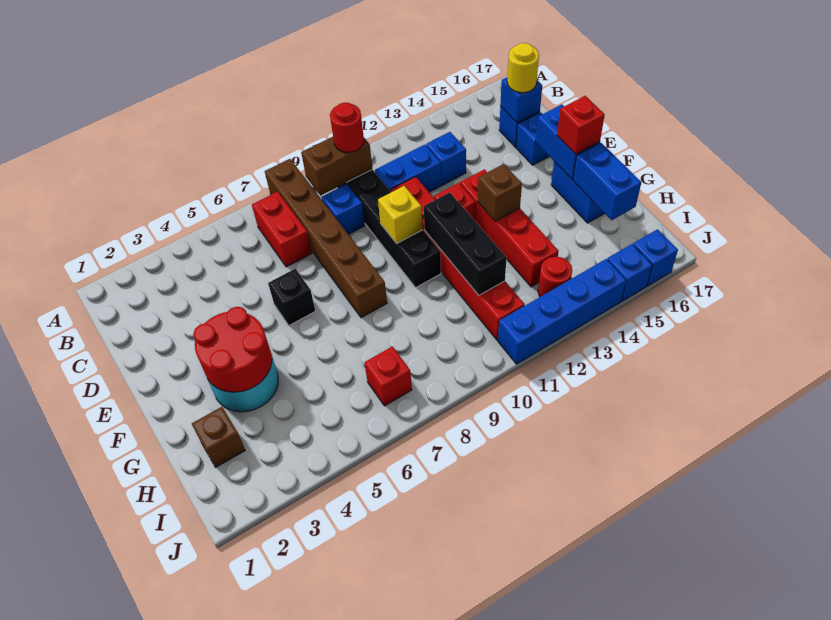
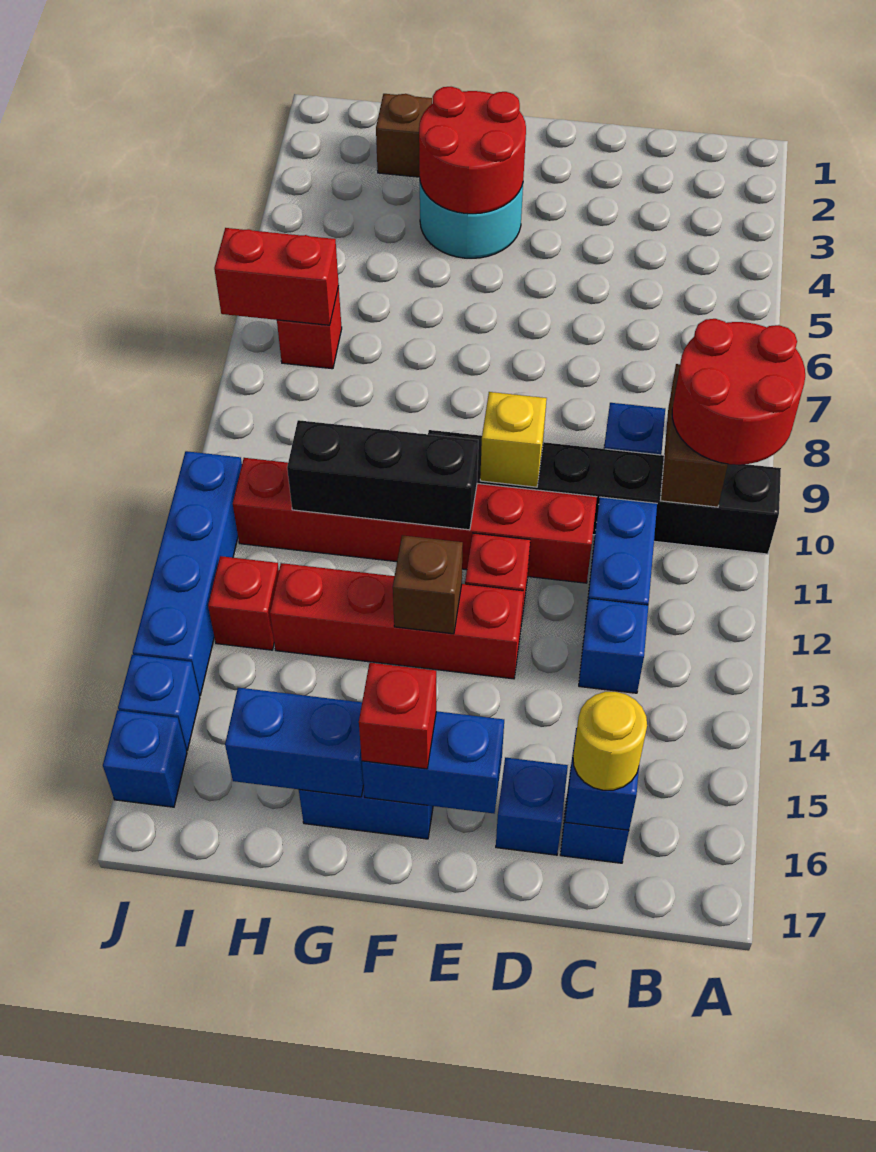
brown 1x6 brick [265,159,387,318] -> none
red 1x2 brick [252,191,312,267] -> red 1x2 brick moved to [214,228,339,325]
red 1x1 round brick [330,103,364,153] -> red 2x2 round brick [672,319,805,465]
black 1x1 brick [268,269,315,325] -> none
red 1x1 round brick [538,257,572,297] -> red 1x1 brick [208,556,279,650]

